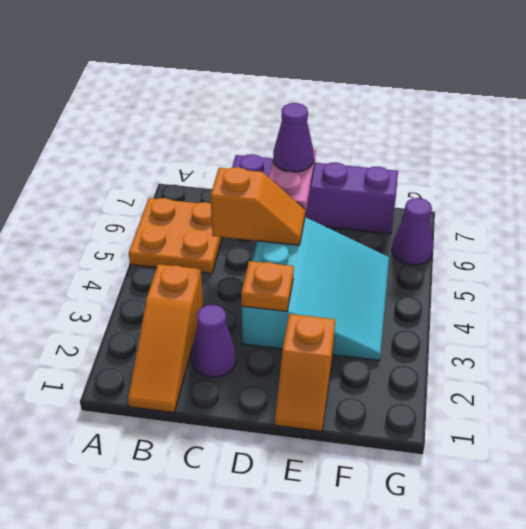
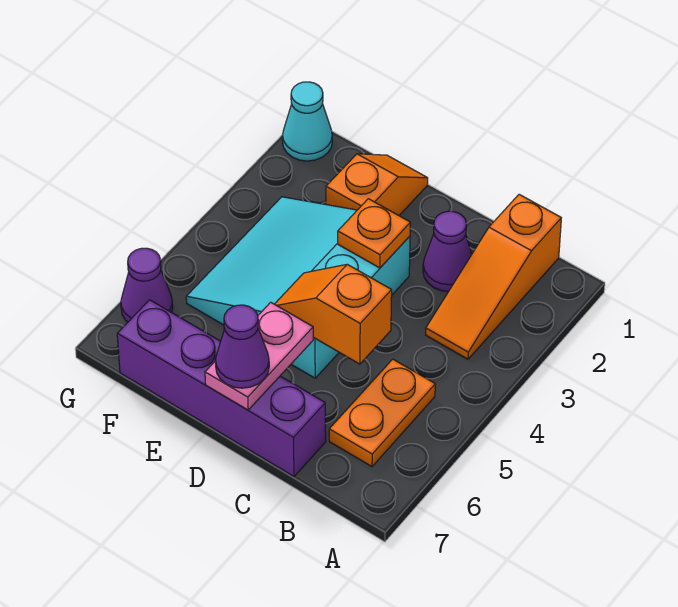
orange 2x2 plate [129,198,222,274] -> orange 1x2 plate [329,359,435,467]
orange 1x3 slope [128,264,203,413] -> orange 1x3 slope turned to [426,194,561,359]
none -> cyan 1x1 cone [282,82,332,161]

